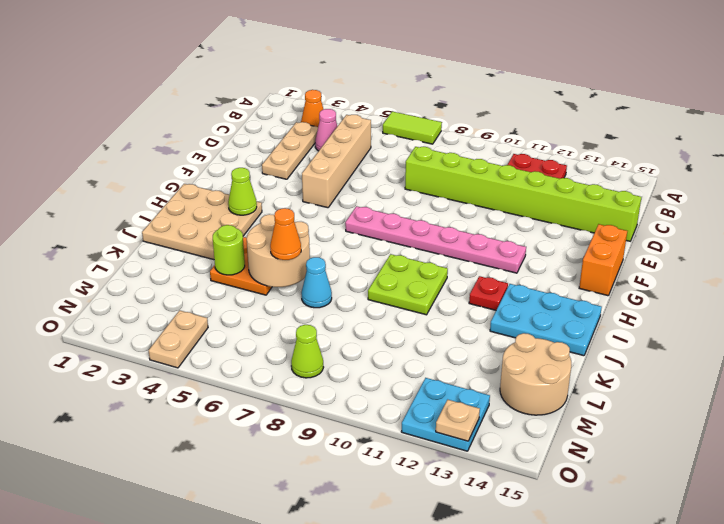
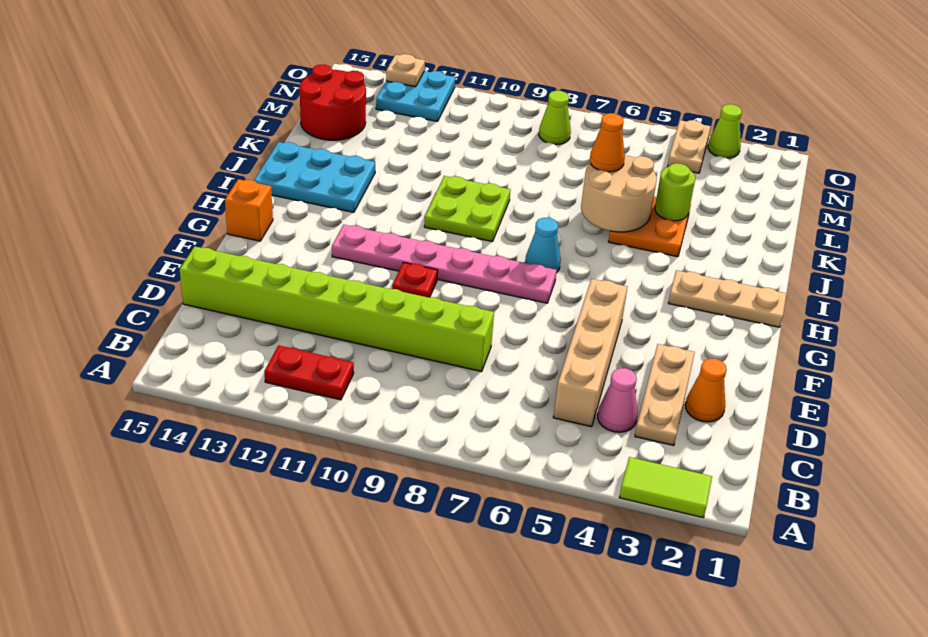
lime 1x2 tile [383,111,442,144] -> lime 1x2 tile moved to [619,457,712,518]
orange 1x1 cone [301,90,324,127] -> orange 1x1 cone moved to [685,359,727,422]
orange 1x2 brick [579,224,627,296] -> orange 1x1 brick [225,179,273,241]
tan 3x3 plate [142,184,262,260] -> tan 1x3 plate [668,270,787,327]
lime 1x1 cone [228,168,257,215] -> lime 1x1 cone moved to [708,104,742,158]
red 1x1 plate [469,276,508,310] -> red 1x1 plate moved to [392,262,438,297]
cyan 1x1 cone [301,257,332,308] -> cyan 1x1 cone moved to [525,218,561,273]
tan 2x2 round brick [500,333,572,415] -> red 2x2 round brick [300,65,366,140]

